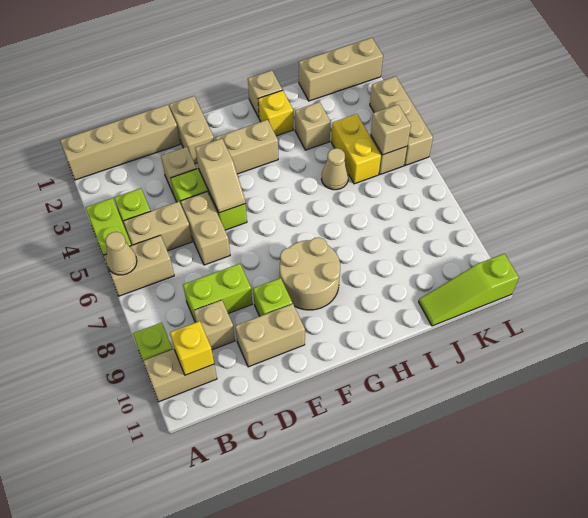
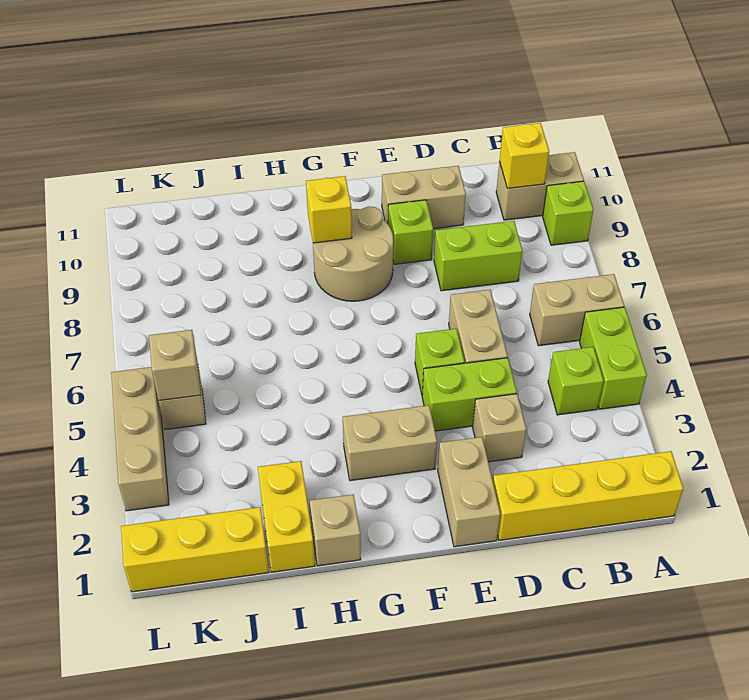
tan 1x4 brick [60,105,180,180] -> yellow 1x4 brick [493,451,683,540]
tan 1x1 cone [106,232,137,275] -> none
tan 1x2 brick [123,202,192,251] -> none
tan 1x1 brick [194,300,235,350] -> none
tan 1x2 slope [195,139,245,213] -> none
yellow 1x1 brick [258,90,293,136] -> yellow 1x1 brick moved to [306,176,352,243]
tan 1x1 brick [295,102,331,150] -> none
tan 1x1 cone [321,148,349,190] -> none
tan 1x3 brick [299,38,383,101] -> yellow 1x3 brick [121,507,269,592]
yellow 1x2 brick [331,114,381,184] -> yellow 1x2 brick moved to [258,461,315,572]
lime 1x3 slope [419,254,519,326] -> none

